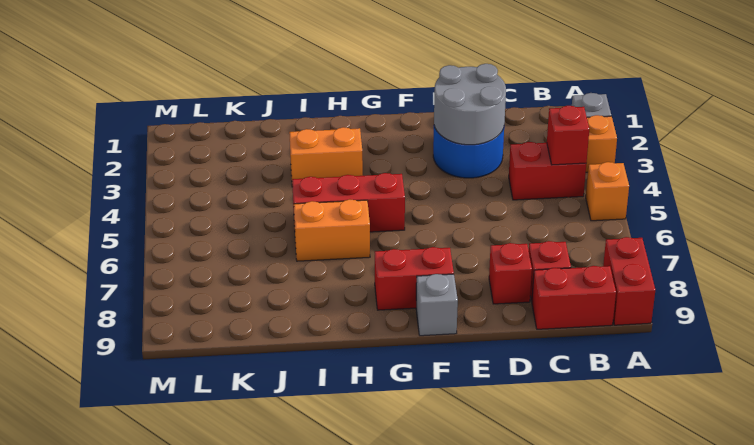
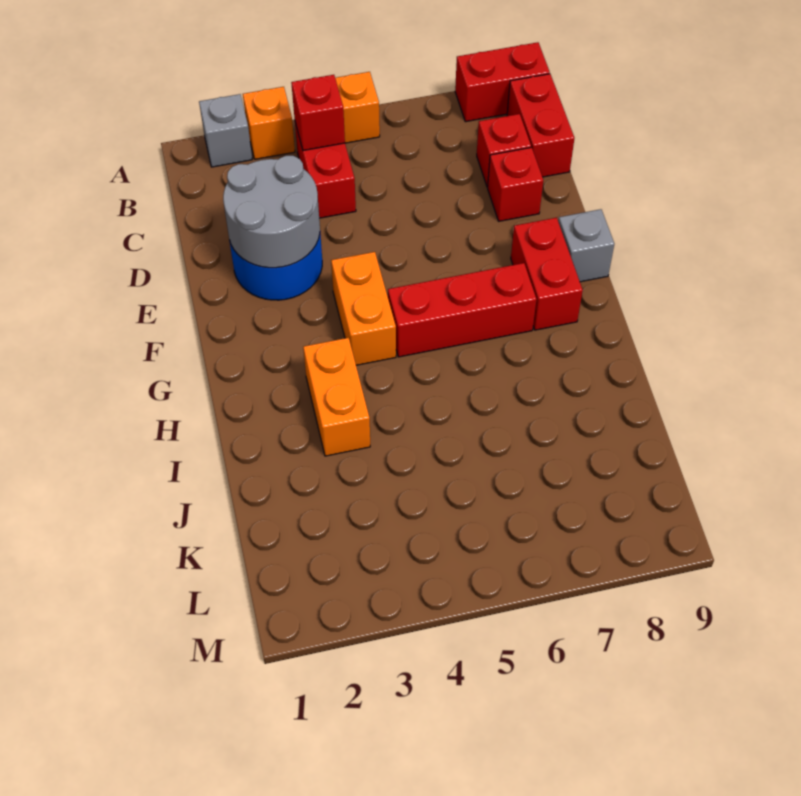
red 1x3 brick [292,173,405,232] -> red 1x3 brick turned to [388,263,536,357]
orange 1x2 brick [294,199,370,261] -> orange 1x2 brick moved to [331,252,396,365]

